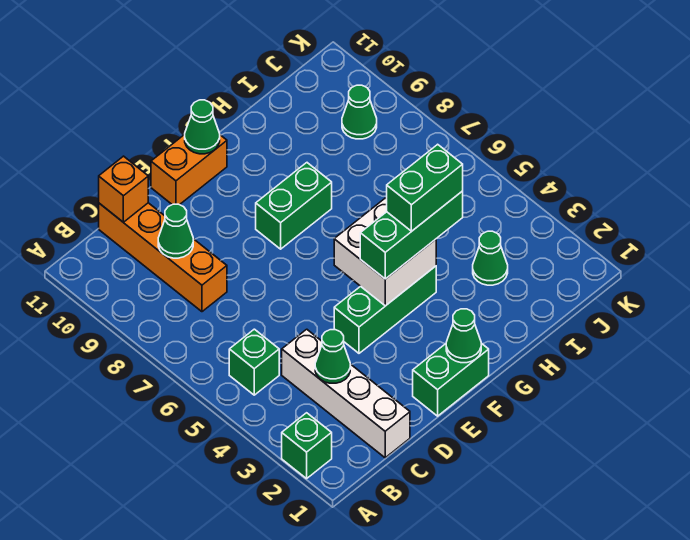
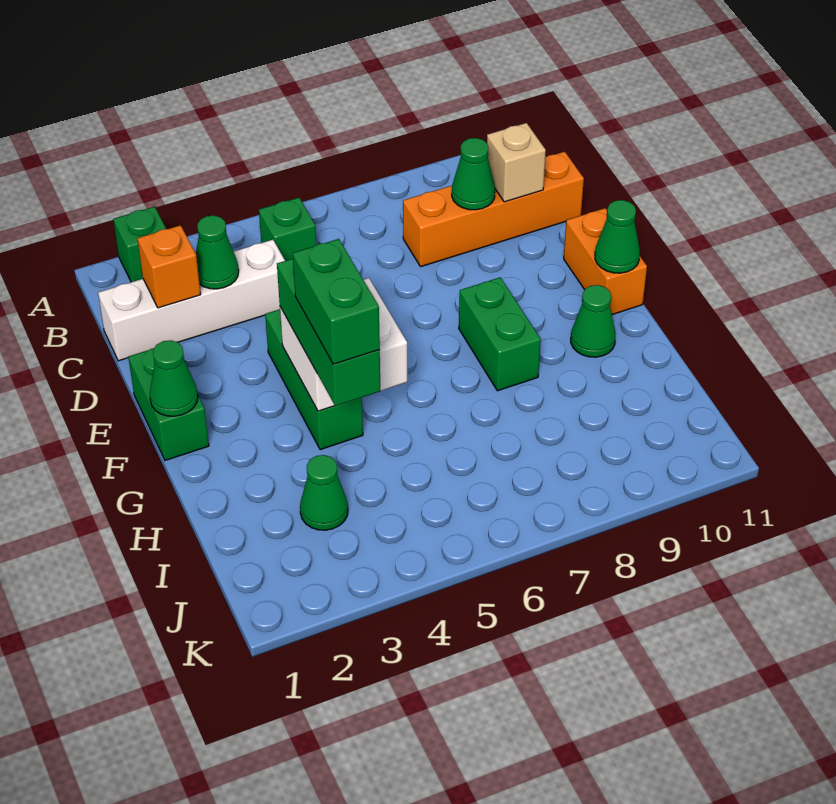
none -> tan 1x1 brick [487,123,546,202]
orange 1x1 brick [99,156,148,222] -> orange 1x1 brick moved to [137,225,201,308]
green 1x1 cone [342,85,377,139] -> green 1x1 cone moved to [571,285,615,357]

